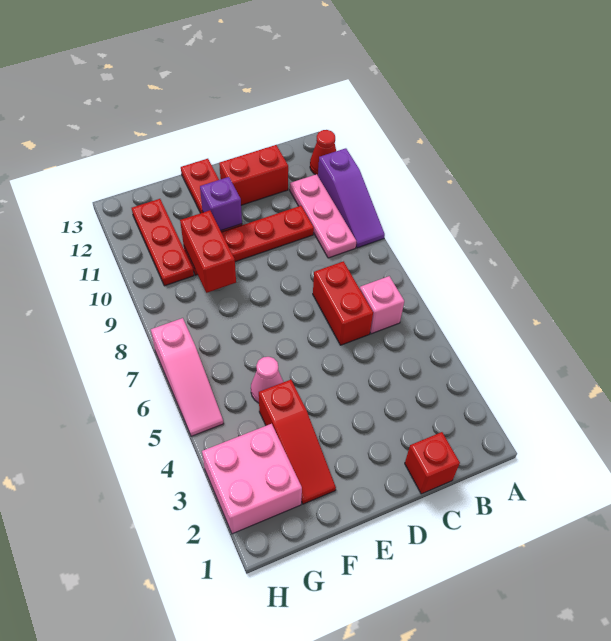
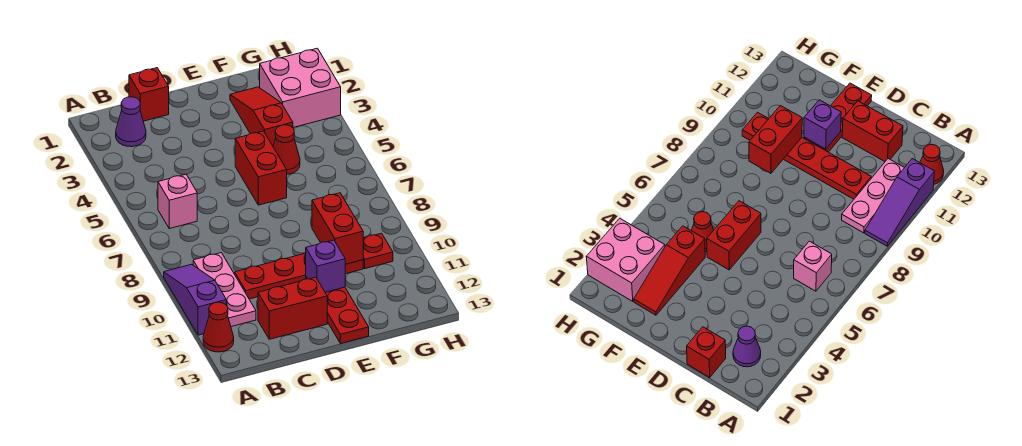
none -> purple 1x1 cone [116,97,146,147]
red 1x2 brick [313,261,373,345] -> red 1x2 brick moved to [235,131,287,205]
pink 1x1 cone [251,357,283,403] -> red 1x1 cone [273,125,300,174]
red 1x3 plate [132,199,194,286] -> red 1x1 plate [363,233,393,269]
pink 1x3 slope [151,318,224,436] -> none

